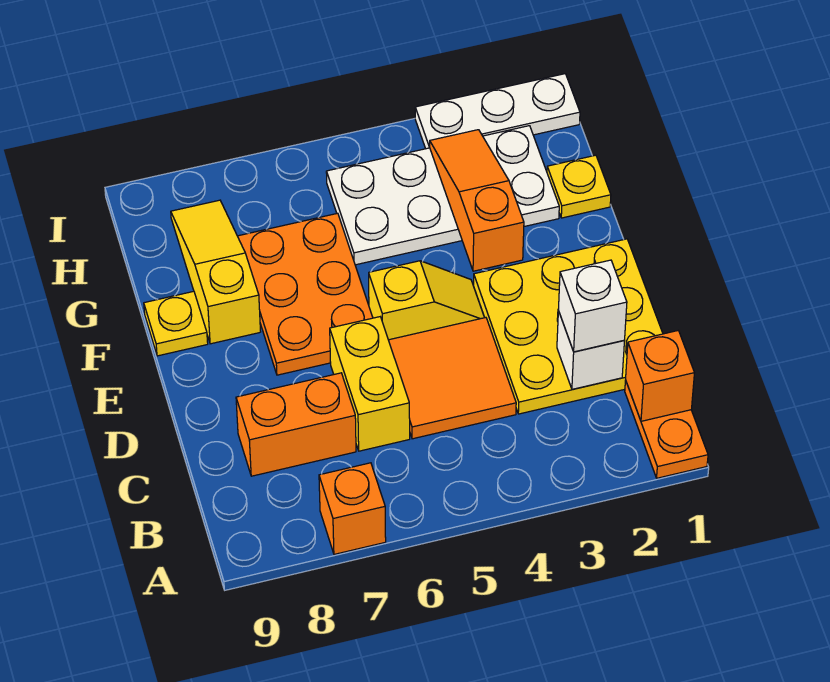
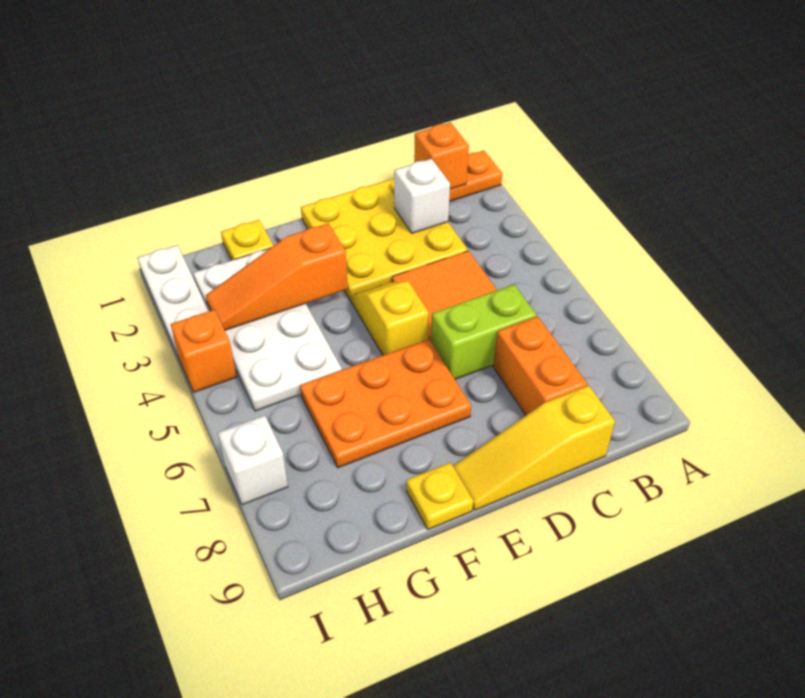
orange 1x1 brick [319,463,386,554] -> orange 1x1 brick moved to [171,310,237,392]
white 1x1 brick [558,260,627,352] -> white 1x1 brick moved to [218,415,288,505]
yellow 1x2 brick [330,317,410,451] -> lime 1x2 brick [431,285,536,379]
yellow 1x3 slope [171,200,260,344] -> yellow 1x3 slope moved to [453,385,615,510]

